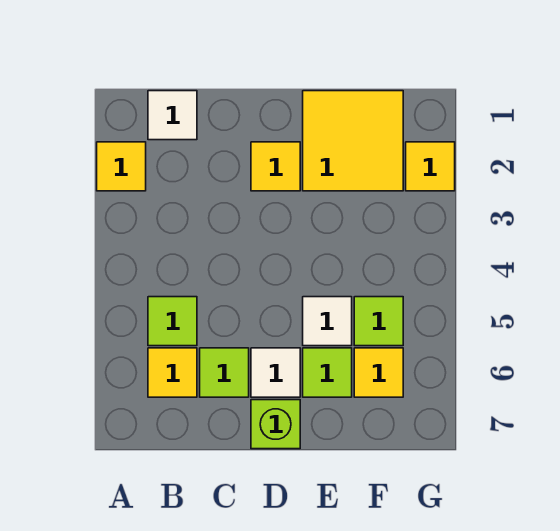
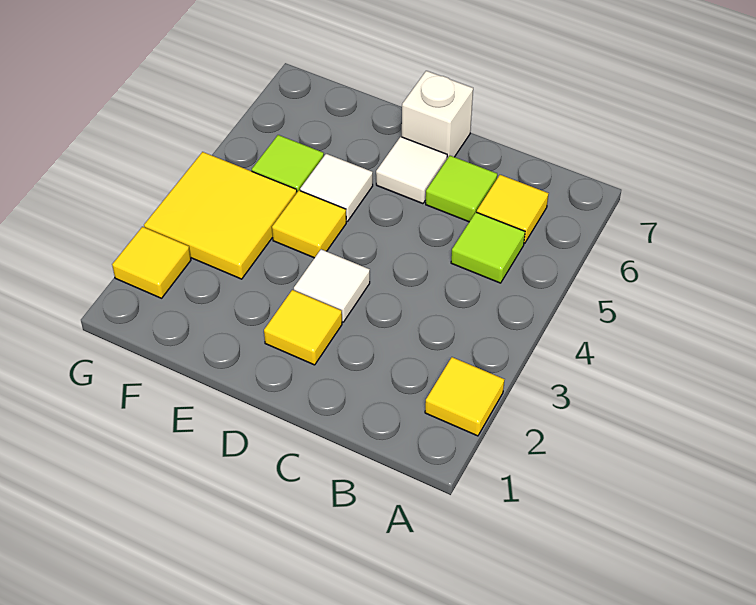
white 1x1 tile [148,91,197,140] -> white 1x1 tile moved to [294,249,370,322]
lime 1x1 brick [251,400,300,449] -> white 1x1 brick [402,71,473,159]
yellow 2x2 tile [303,91,403,191] -> yellow 2x2 tile moved to [144,152,297,279]
lime 1x1 tile [303,348,352,397] -> none
yellow 1x1 tile [354,348,403,397] -> yellow 1x1 tile moved to [272,191,346,258]

